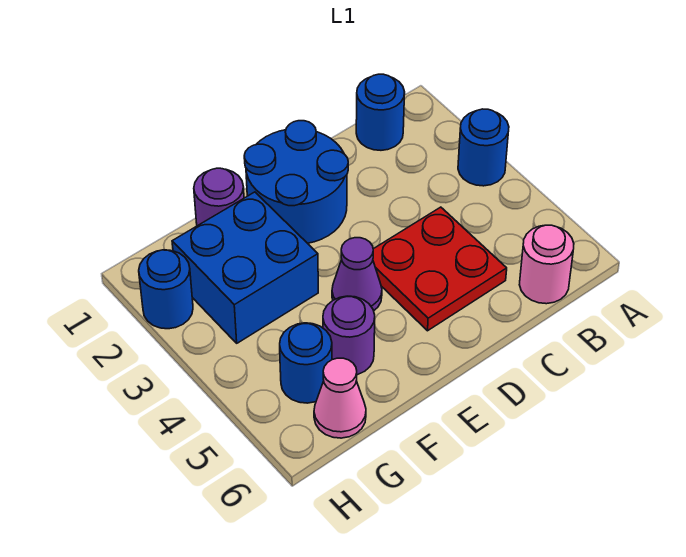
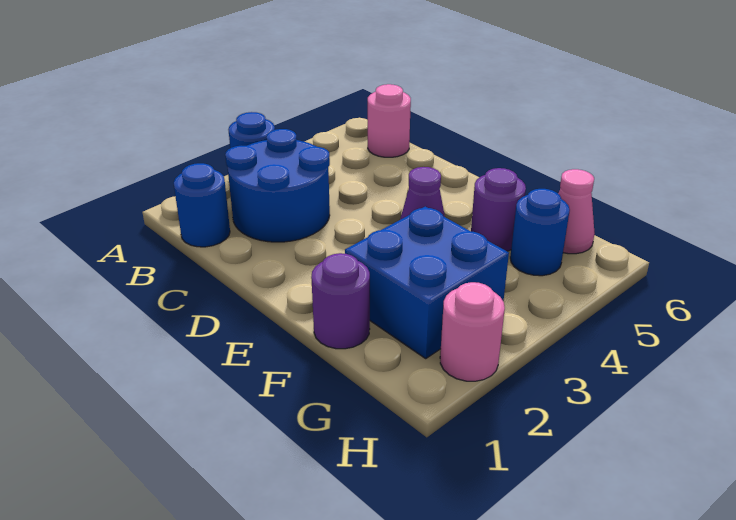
red 2x2 plate [373,207,507,331] -> none
blue 2x2 round brick [244,121,348,243] -> blue 2x2 round brick moved to [225,129,330,242]
blue 1x1 round brick [139,250,193,329] -> pink 1x1 round brick [440,282,505,381]

